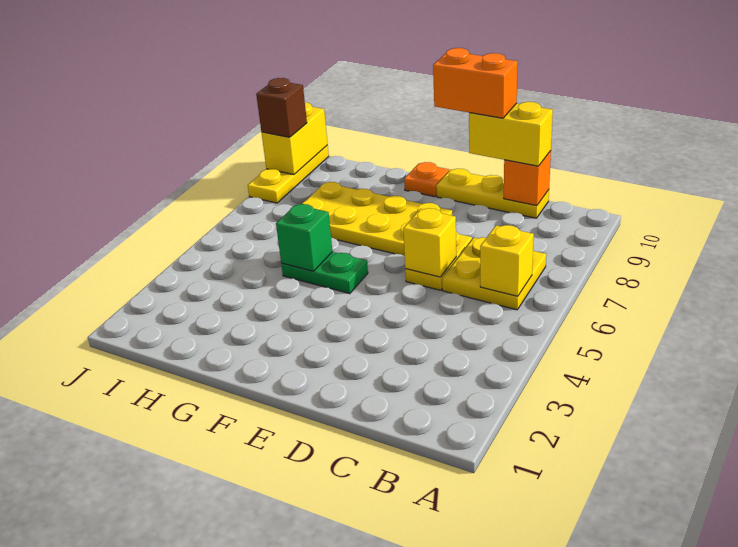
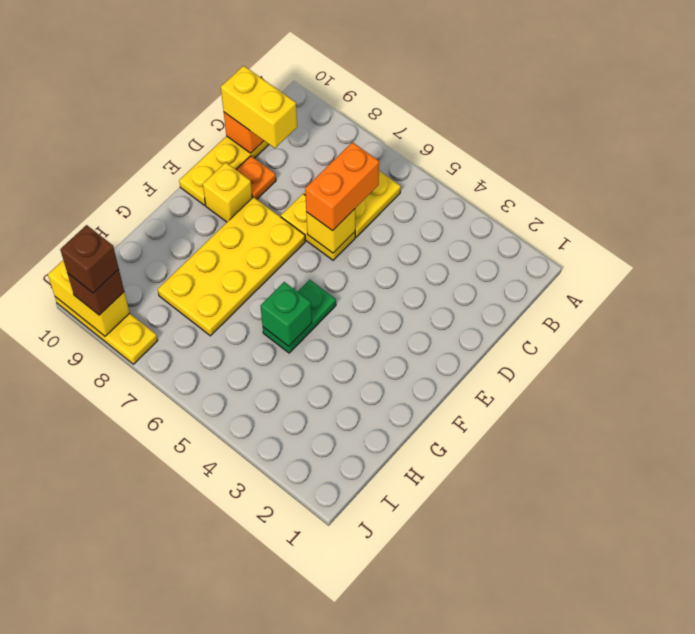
yellow 1x1 brick [480,225,534,296] -> yellow 1x1 brick moved to [203,162,252,222]
yellow 1x2 brick [469,102,553,166] -> yellow 1x2 brick turned to [221,66,297,148]
orange 1x2 brick [433,48,518,118] -> orange 1x2 brick moved to [305,142,379,231]
orange 1x1 plate [404,162,449,197] -> orange 1x1 plate moved to [236,156,276,199]
none -> brown 1x1 brick [60,225,119,293]

